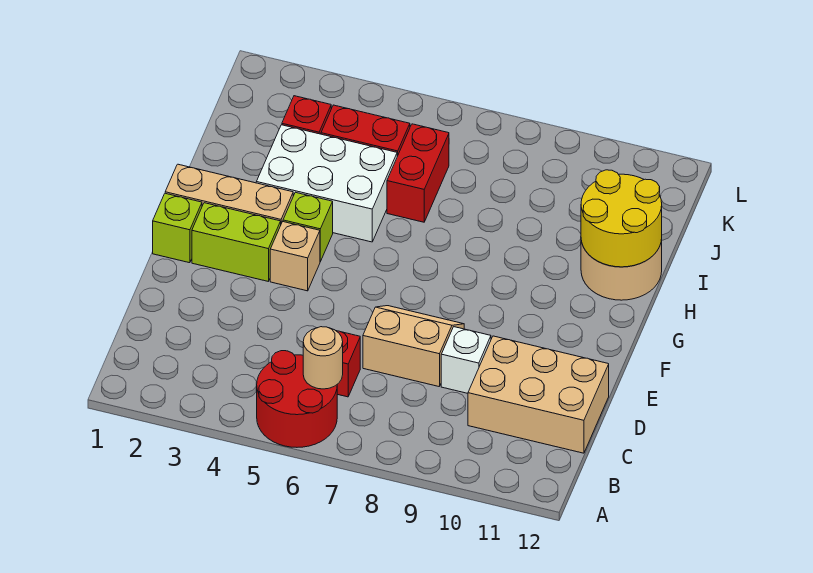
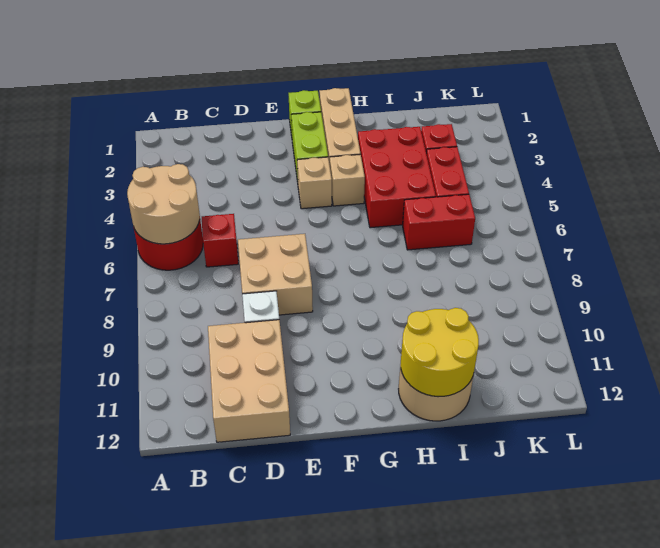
tan 1x1 round brick [303,327,343,389] -> tan 2x2 round brick [127,164,200,244]
tan 2x2 slope [363,306,464,386] -> tan 2x2 brick [238,234,313,315]
lime 1x1 brick [283,192,333,262] -> tan 1x1 brick [330,154,365,206]
white 2x3 brick [256,125,397,242] -> red 2x3 brick [358,127,436,228]

